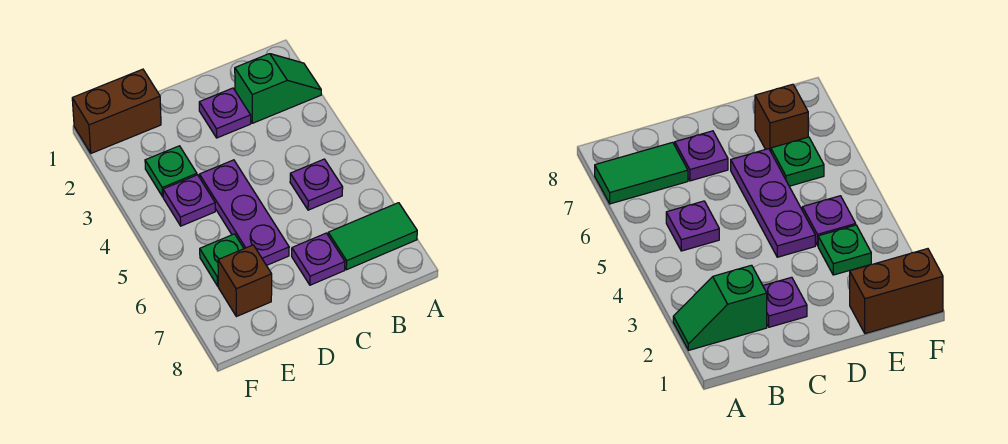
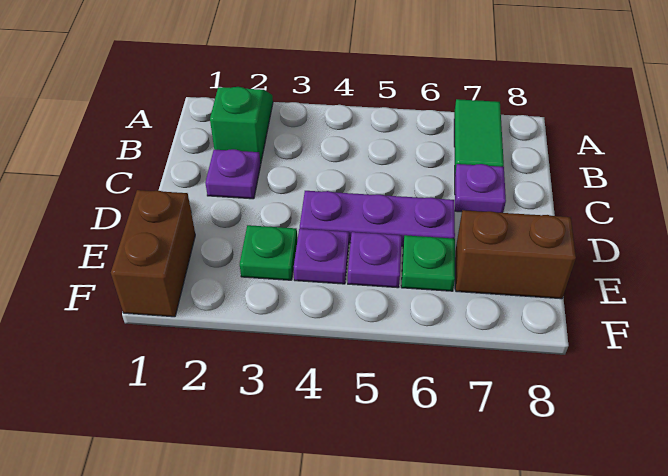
purple 1x1 plate [290,159,343,210] -> purple 1x1 plate moved to [348,232,402,288]
brown 1x1 brick [218,245,272,317] -> brown 1x2 brick [455,210,576,299]

